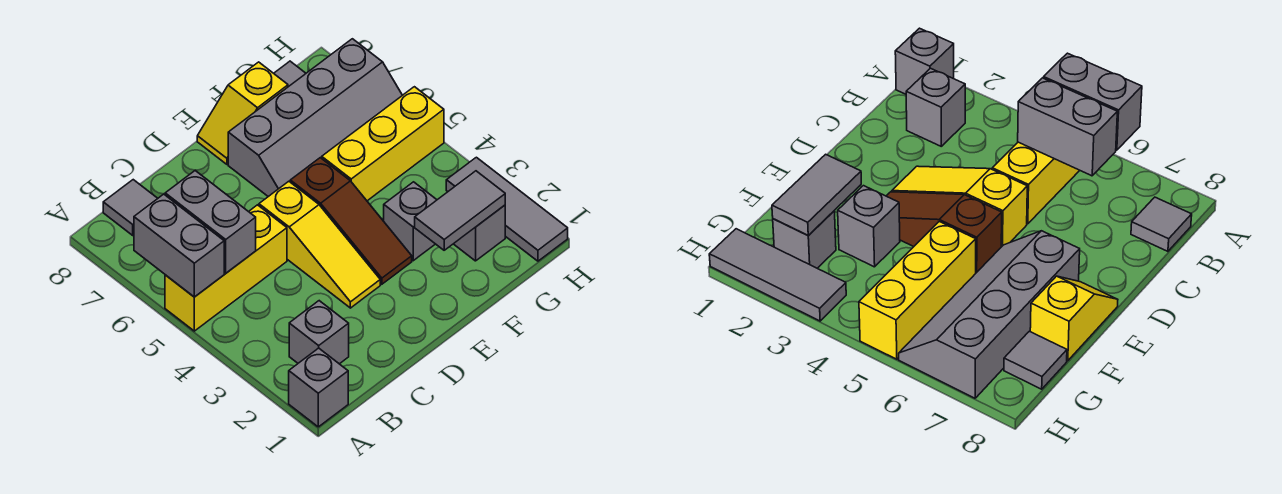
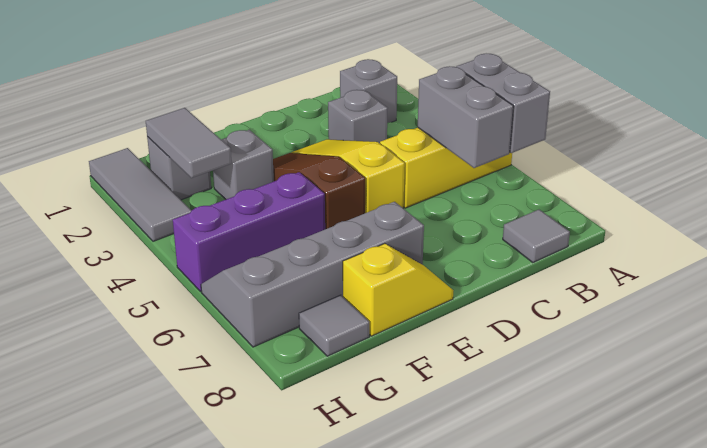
grey 1x1 brick [289,348,348,427] -> grey 1x1 brick moved to [328,90,388,143]
grey 1x2 tile [415,171,505,250] -> grey 1x2 tile turned to [146,108,232,178]
yellow 1x3 brick [322,87,444,201] -> purple 1x3 brick [173,172,325,292]

